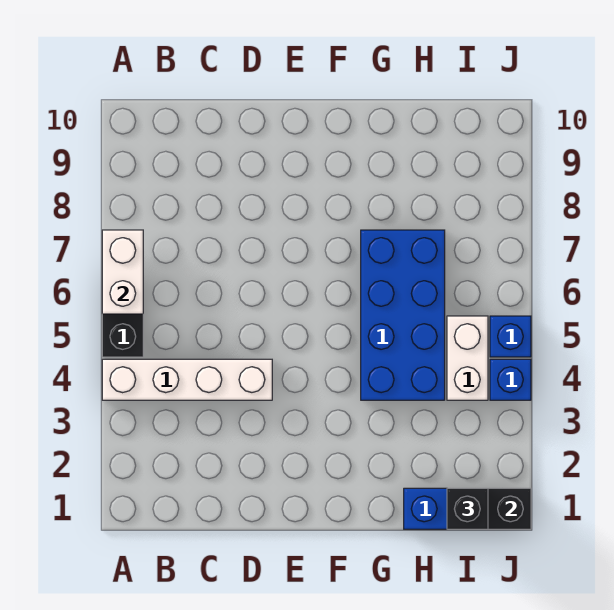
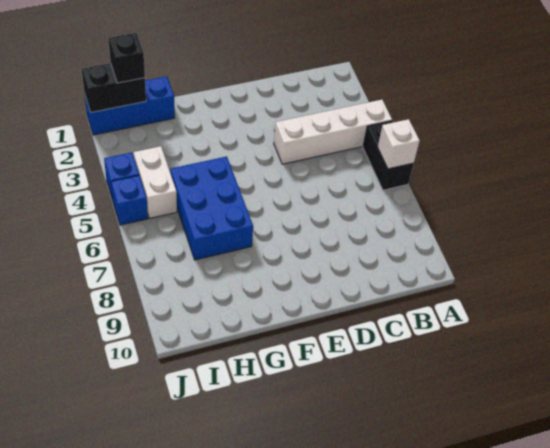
white 1x2 brick [102,230,143,314] -> white 1x1 brick [378,119,420,169]
blue 2x4 brick [361,230,445,400] -> blue 2x3 brick [170,156,253,260]

